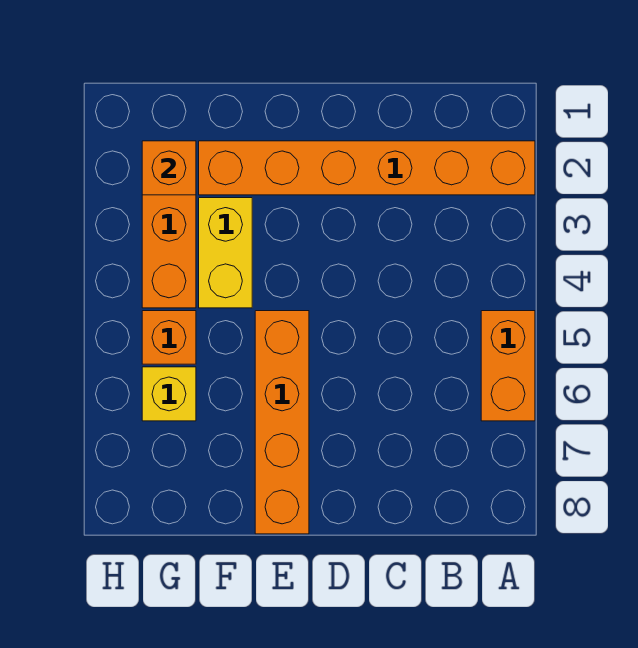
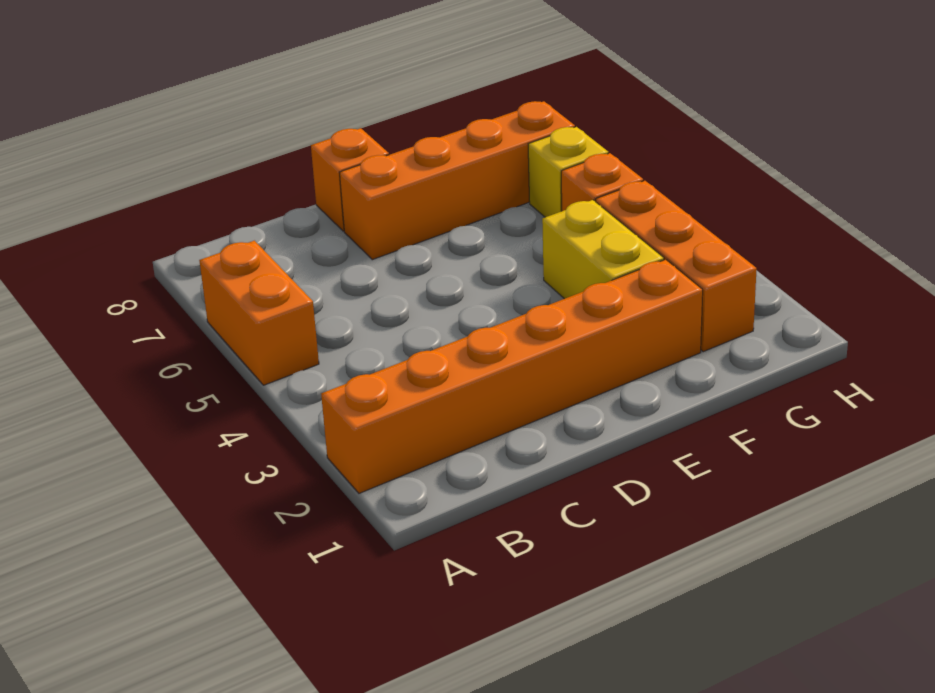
orange 1x4 brick [255,311,309,534] -> orange 1x4 brick turned to [339,101,575,260]
orange 1x1 brick [142,141,196,195] -> orange 1x1 brick moved to [311,128,389,231]

